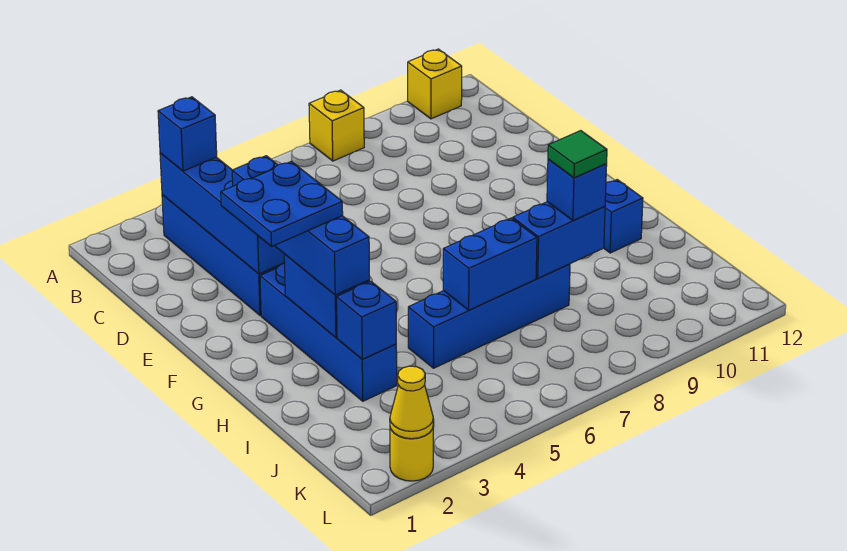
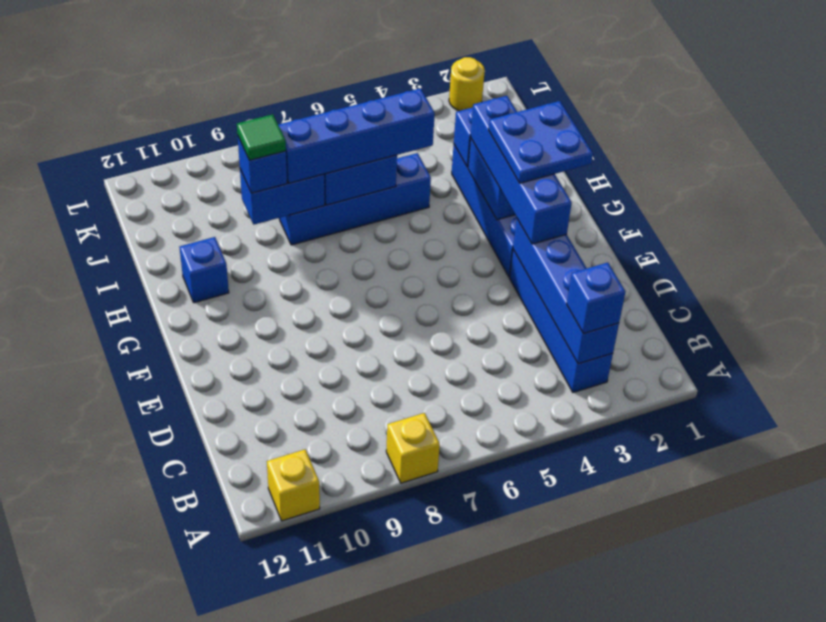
none -> blue 1x4 brick [278,88,435,183]
yellow 1x1 cone [390,366,433,439] -> none

